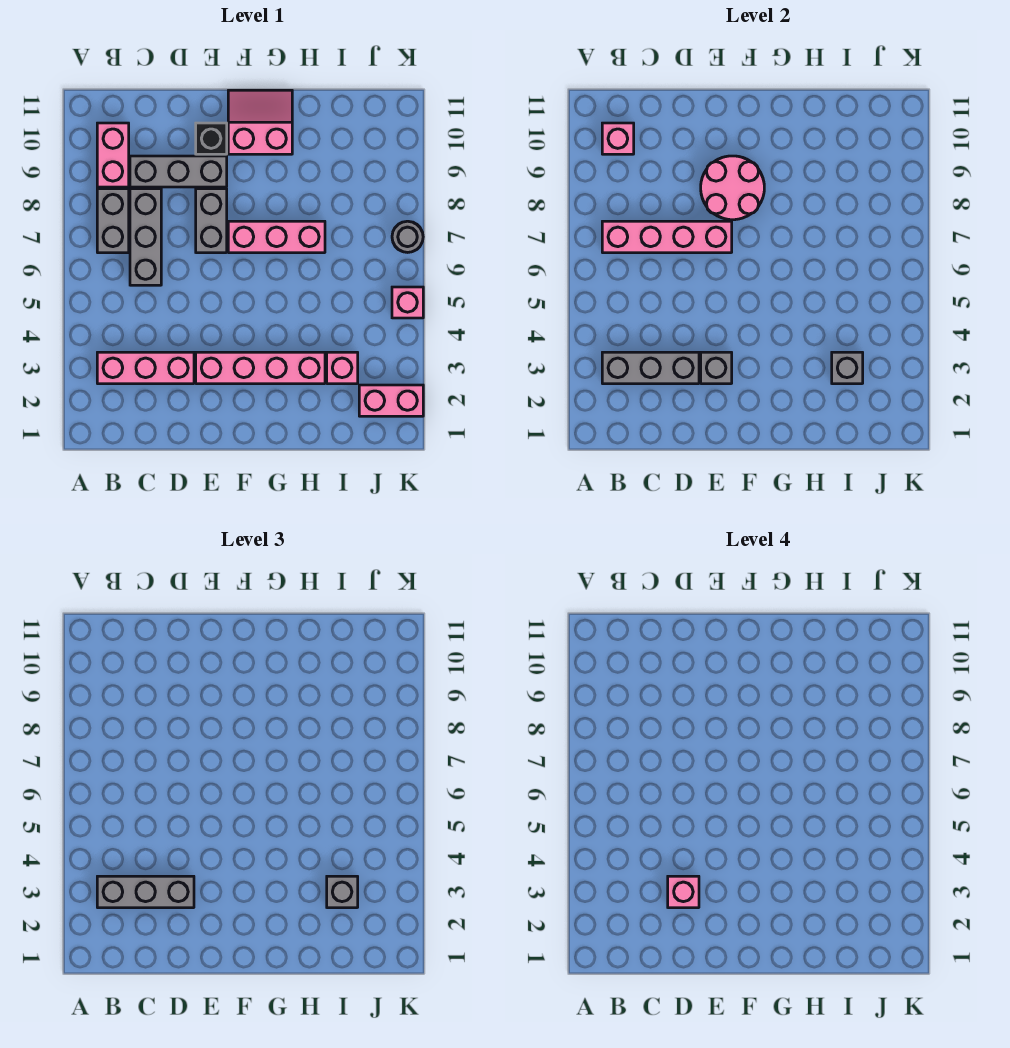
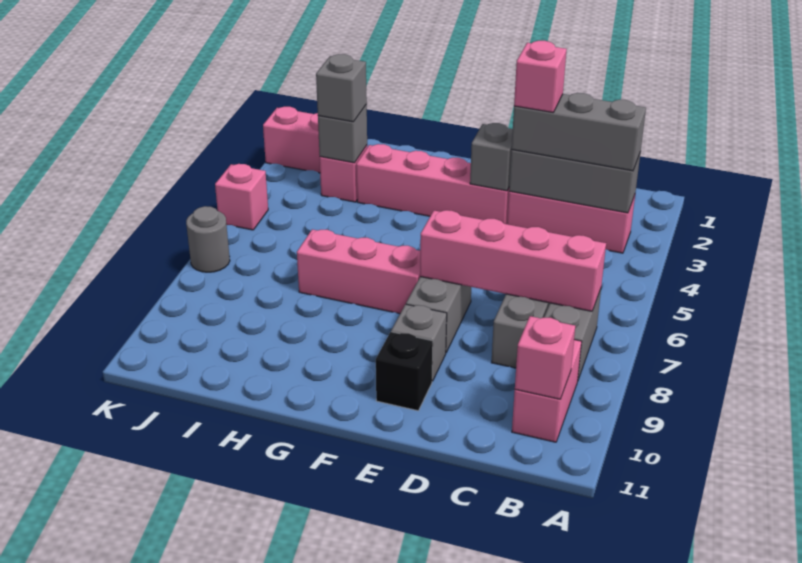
grey 1x3 brick [130,156,227,187] -> grey 1x1 brick [391,304,447,381]
pink 2x2 round brick [701,156,764,220] -> none
pink 2x2 slope [228,90,292,154] -> none

